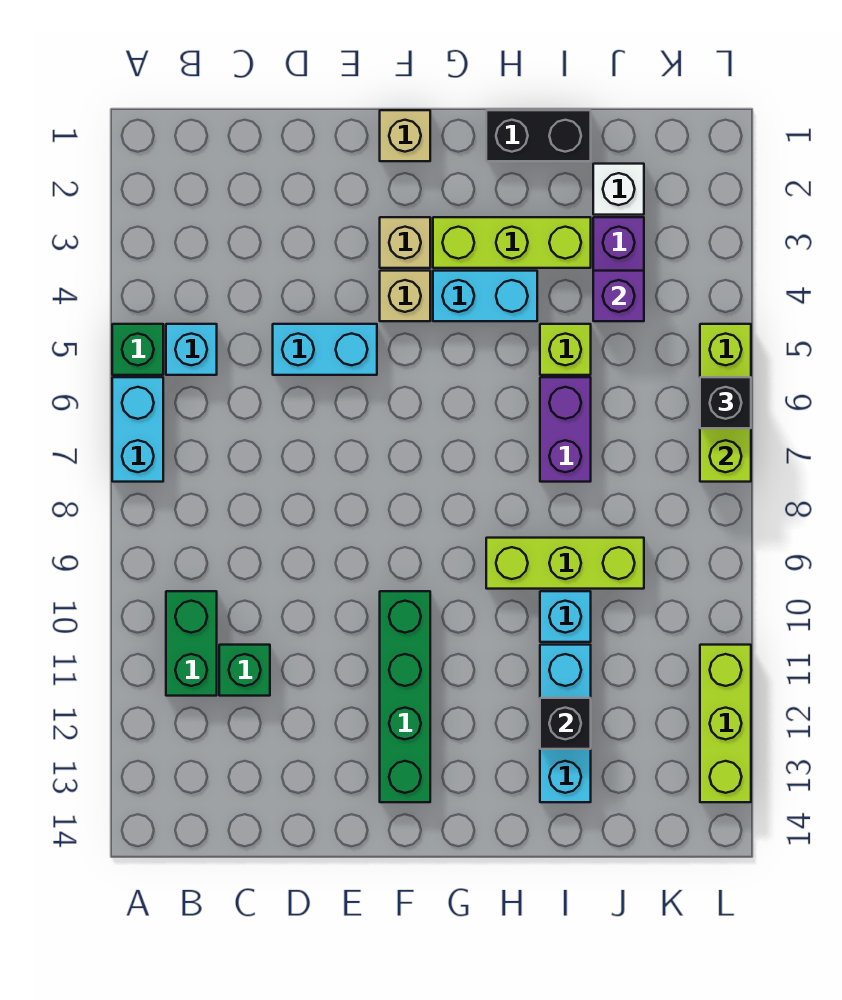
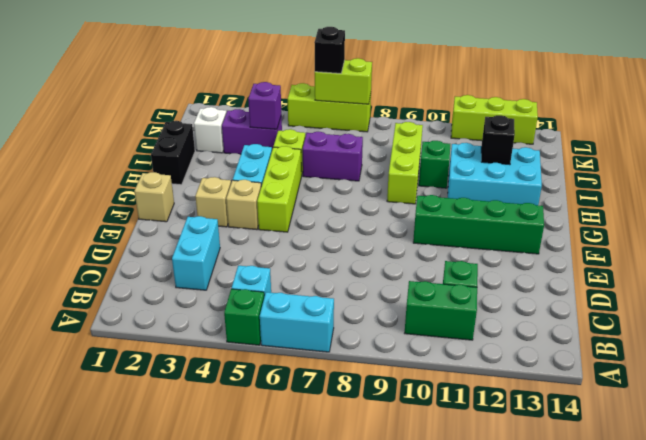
cyan 1x2 brick [273,324,377,375] -> cyan 1x2 brick moved to [172,216,220,290]
lime 1x3 brick [433,217,591,268] -> lime 1x3 brick moved to [257,146,301,232]
cyan 1x1 brick [540,591,591,642] -> green 1x1 brick [419,141,450,188]
cyan 1x3 brick [540,645,591,802] -> cyan 2x3 brick [448,143,542,205]

